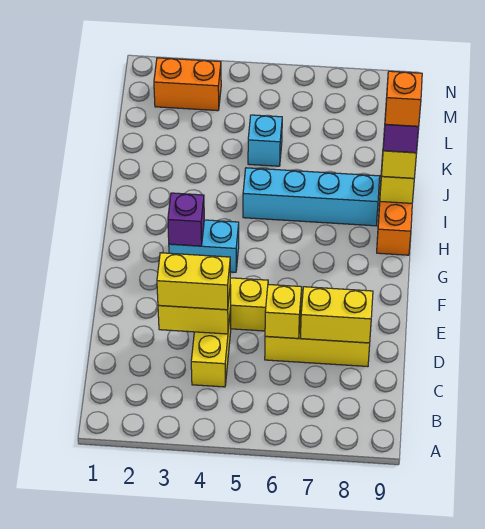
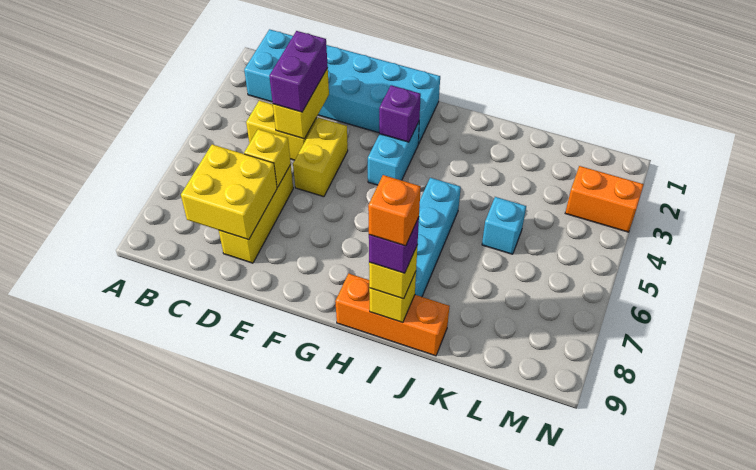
none -> cyan 2x6 brick [244,29,440,144]
yellow 1x2 brick [157,253,230,310] -> purple 1x2 brick [269,31,328,112]
yellow 1x2 brick [300,287,373,343] -> yellow 2x2 brick [181,144,277,240]
orange 1x2 brick [154,58,221,111] -> orange 1x2 brick turned to [565,166,644,232]

